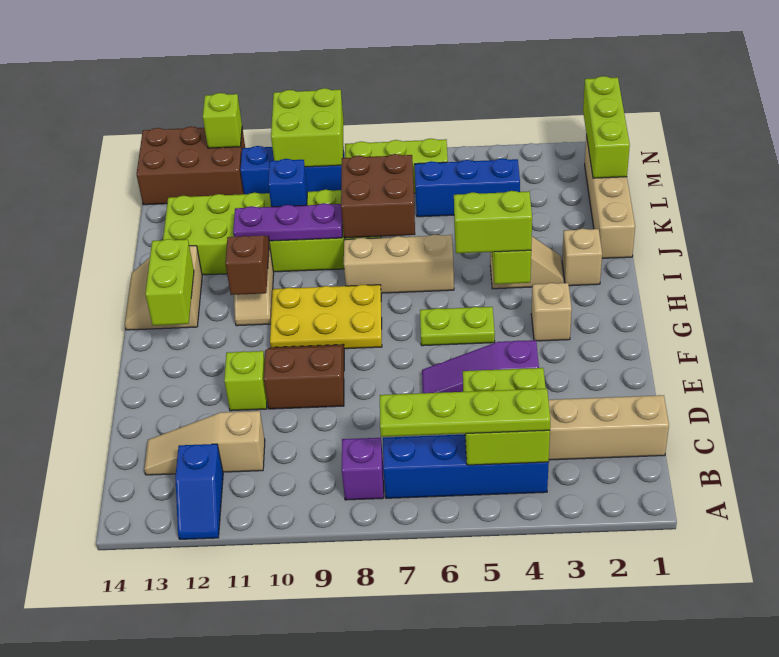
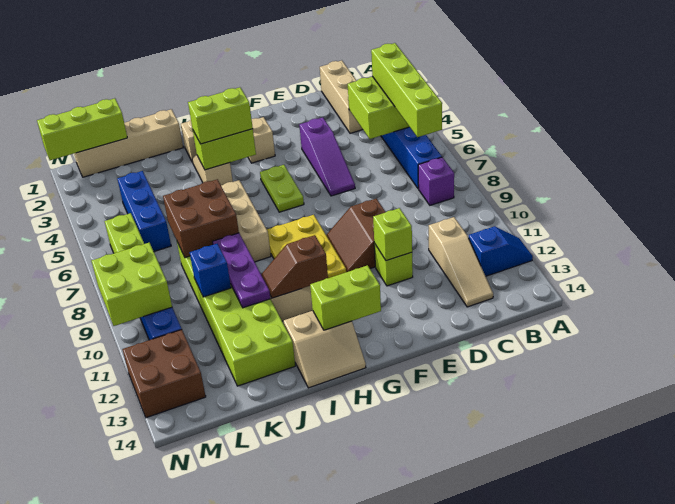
lime 1x4 plate [380,389,550,437] -> lime 1x4 brick [371,43,442,137]
lime 1x2 brick [454,191,532,253] -> lime 1x2 brick turned to [188,87,253,144]
brown 2x3 brick [137,127,245,205] -> brown 2x2 brick [122,330,206,418]
lime 1x1 brick [203,93,242,148] -> lime 1x1 brick moved to [373,208,412,261]

